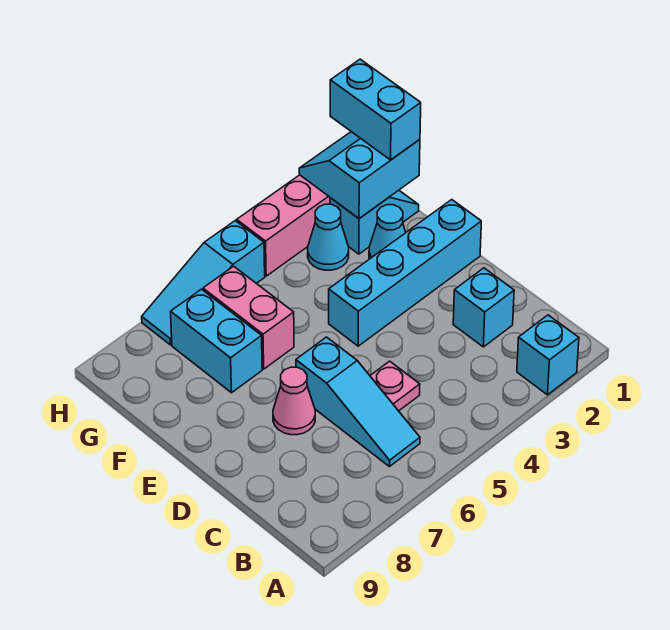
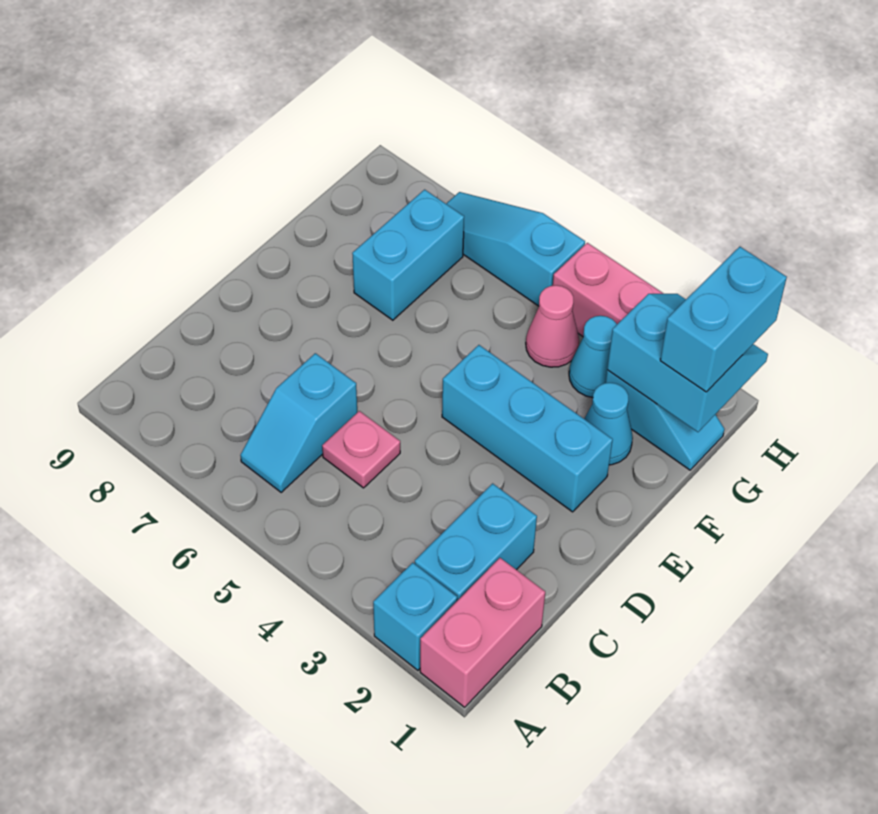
cyan 1x3 slope [296,337,420,467] -> cyan 1x2 slope [240,353,357,492]
cyan 1x1 brick [453,268,514,347] -> cyan 1x2 brick [415,483,537,601]
pink 1x1 cone [273,367,315,435] -> pink 1x1 cone moved to [526,285,579,367]
cyan 1x4 brick [329,200,481,346] -> cyan 1x3 brick [442,345,613,512]
pink 1x2 brick [203,266,294,369] -> pink 1x2 brick moved to [420,558,545,707]

